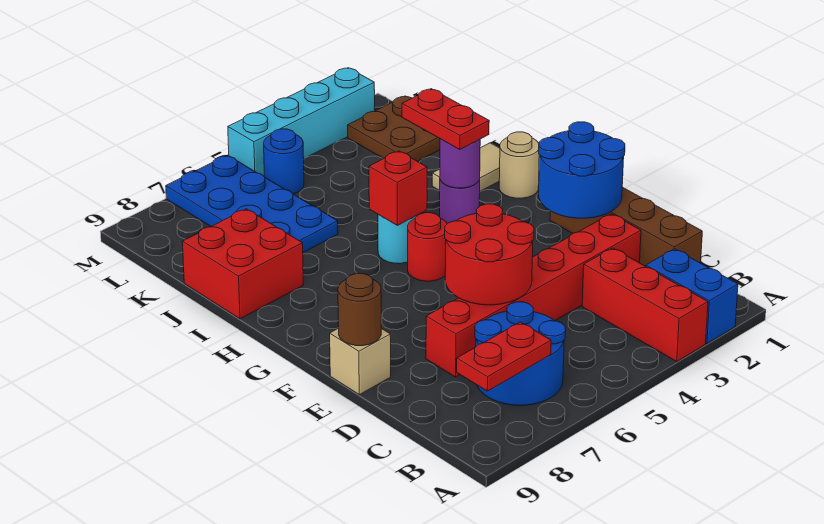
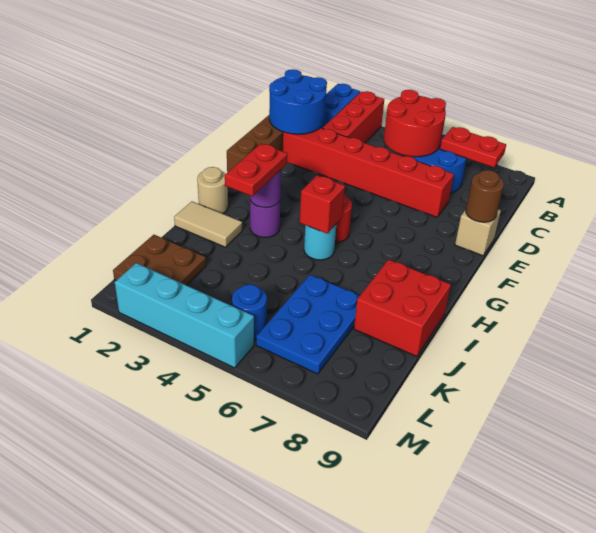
red 2x2 round brick [445,204,534,305] -> red 2x2 round brick moved to [384,90,446,157]
blue 2x2 round brick [539,122,625,218] -> blue 2x2 round brick moved to [269,69,327,134]
blue 2x4 plate [166,155,338,252] -> blue 2x3 plate [256,275,360,374]

